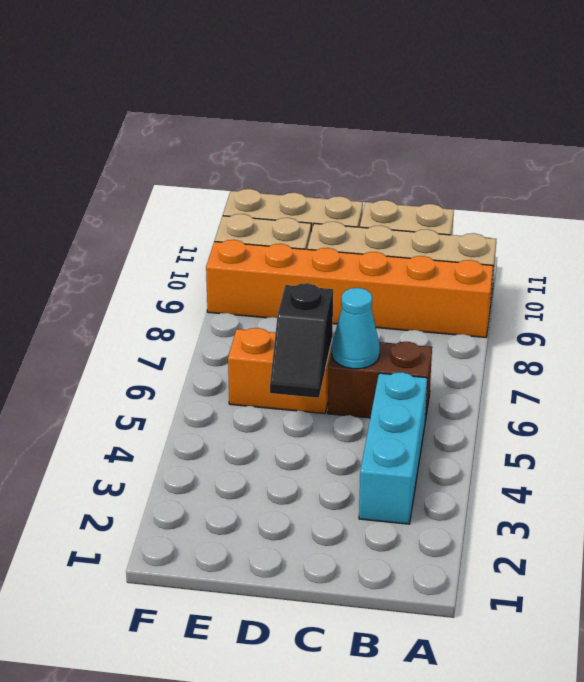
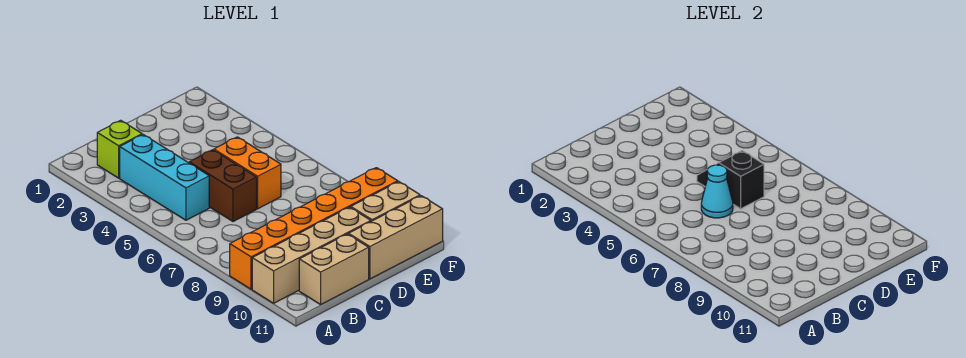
none -> lime 1x1 brick [97,120,142,178]
brown 1x2 brick [328,342,432,421] -> brown 1x2 brick turned to [189,150,257,222]
orange 1x2 brick [228,328,332,414] -> orange 1x2 brick turned to [214,137,281,209]

